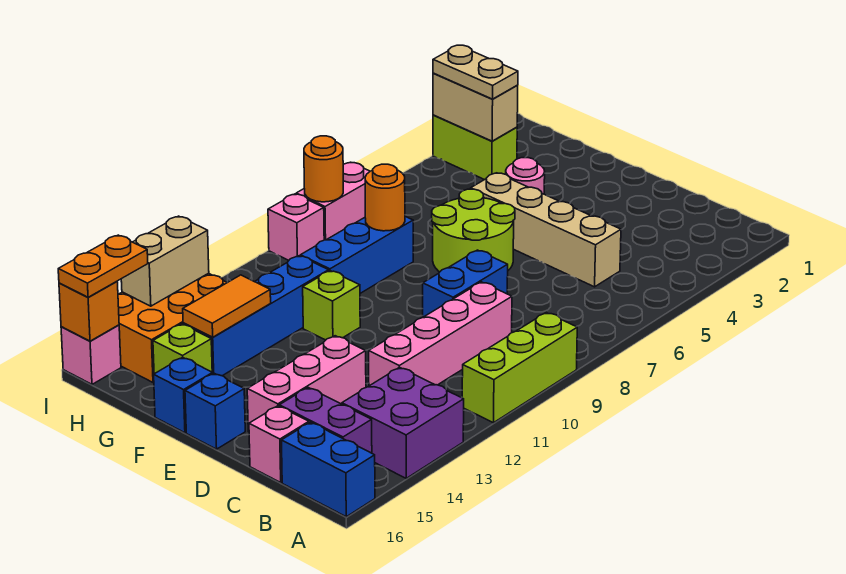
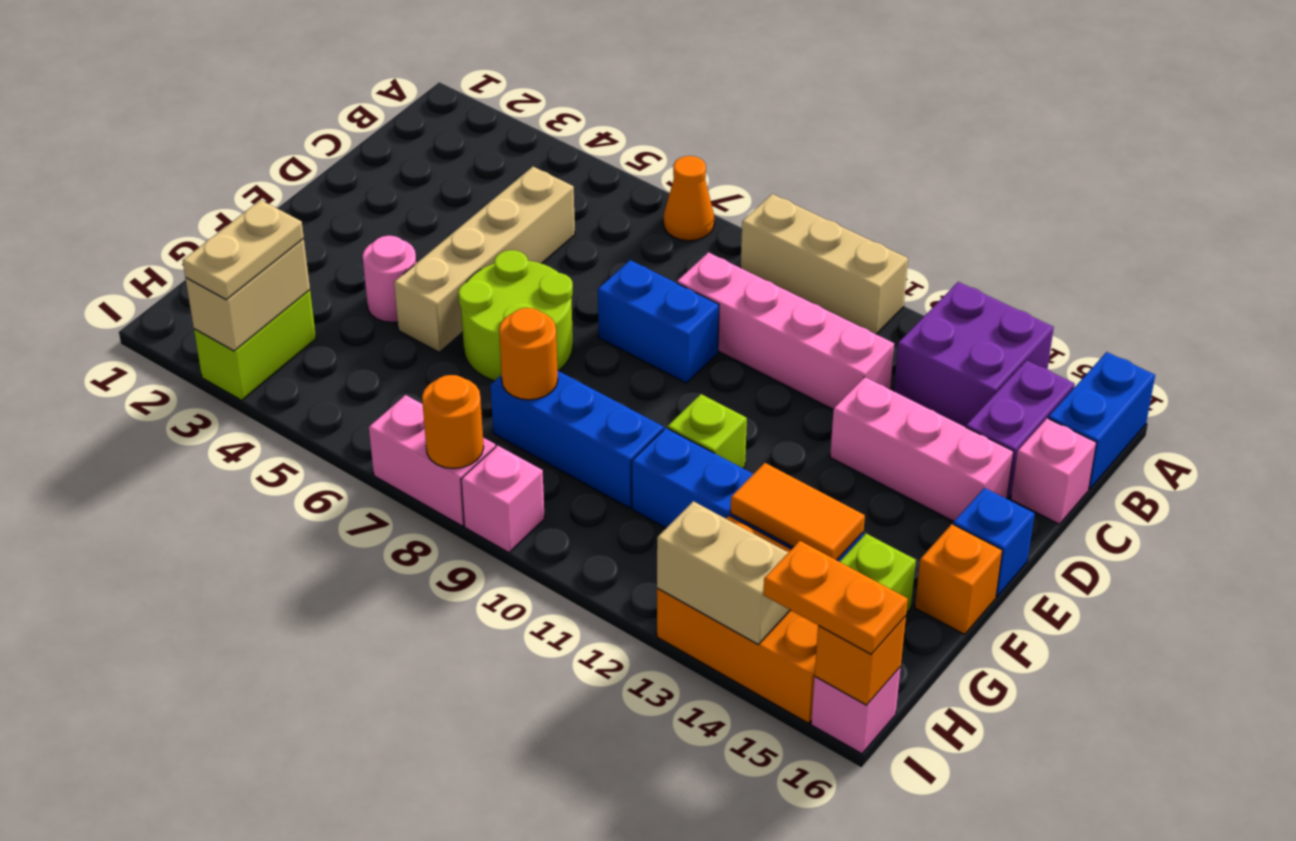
none -> orange 1x1 cone [663,156,714,241]
lime 1x3 brick [462,313,577,423] -> tan 1x3 brick [741,194,908,334]
blue 1x1 brick [154,357,213,433] -> orange 1x1 brick [915,524,1002,634]

